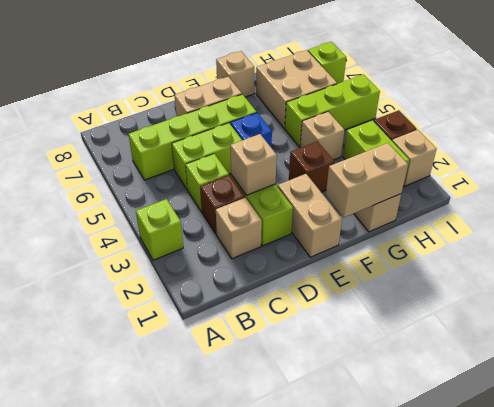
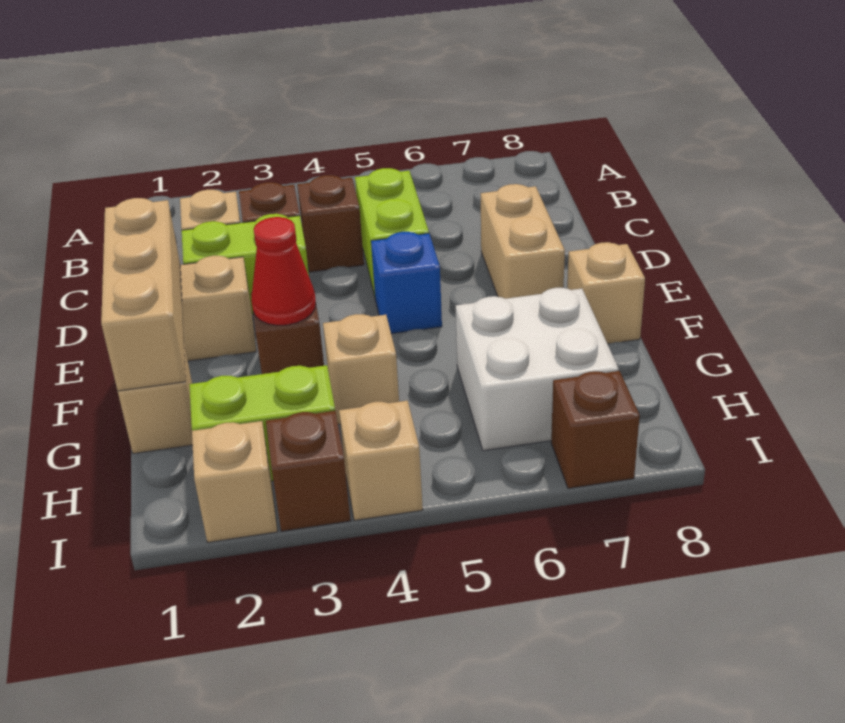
lime 1x1 brick [136,199,183,260] -> none
lime 1x4 brick [129,94,257,180] -> none
lime 1x1 brick [186,154,229,212] -> brown 1x1 brick [297,175,364,272]
tan 1x1 brick [230,134,277,195] -> tan 1x1 brick moved to [339,401,423,520]
tan 1x2 brick [326,143,408,217] -> tan 1x3 brick [101,198,186,391]
none -> red 1x1 cone [251,217,316,325]
lime 1x3 brick [285,75,380,147] -> none
tan 2x2 brick [256,50,337,128] -> white 2x2 brick [456,288,619,451]
lime 1x1 brick [308,42,346,84] -> brown 1x1 brick [551,371,640,488]

